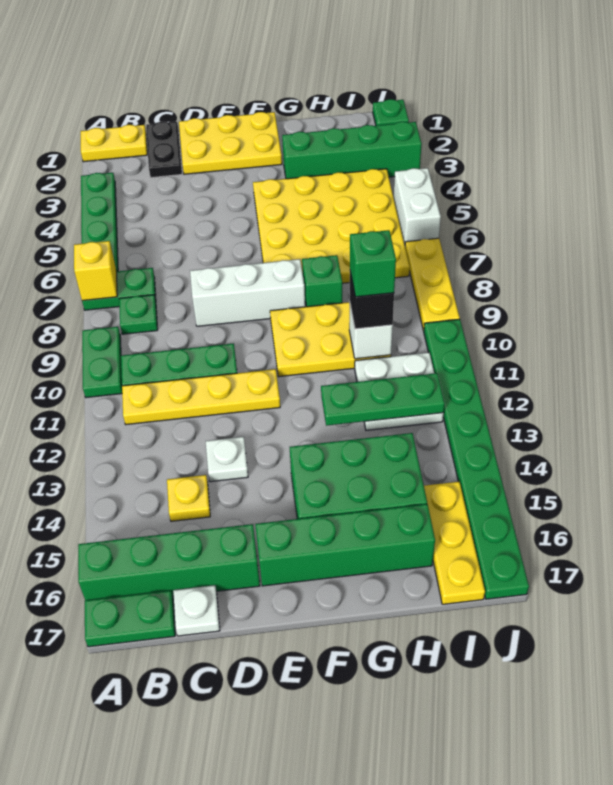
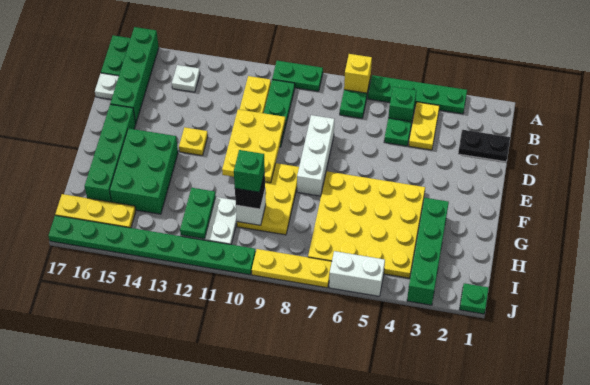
yellow 1x2 plate [81,125,147,162] -> yellow 1x2 plate moved to [409,102,439,150]
green 1x1 plate [119,295,158,334] -> green 1x1 plate moved to [384,118,412,146]
yellow 1x1 plate [167,475,210,521] -> yellow 1x1 plate moved to [179,127,208,155]
yellow 2x3 plate [179,112,282,174] -> yellow 2x3 plate moved to [222,109,285,183]
white 1x1 plate [206,437,248,482] -> white 1x1 plate moved to [172,65,200,92]
green 1x1 brick [302,255,342,307] -> green 1x1 brick moved to [388,87,416,122]
green 1x3 plate [321,373,445,426] -> green 1x2 plate [180,188,216,239]

